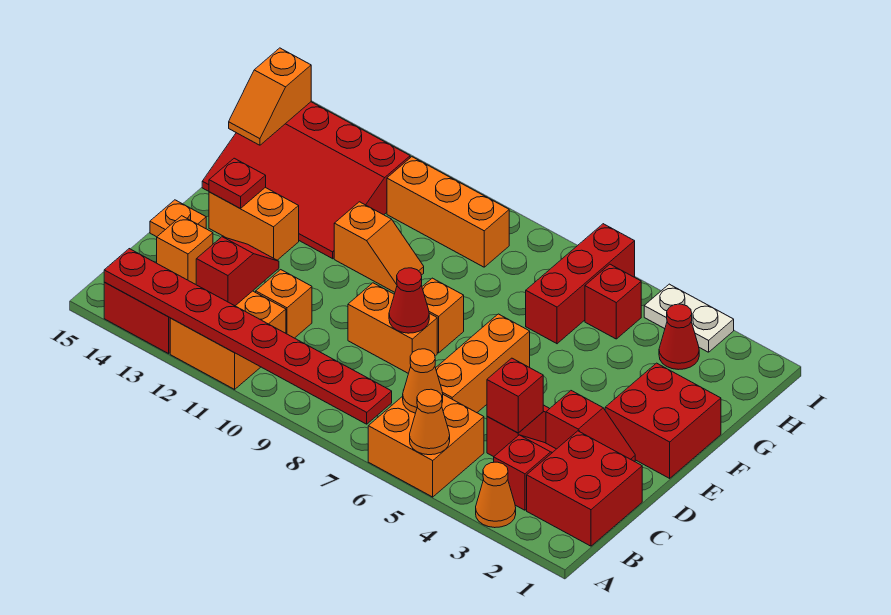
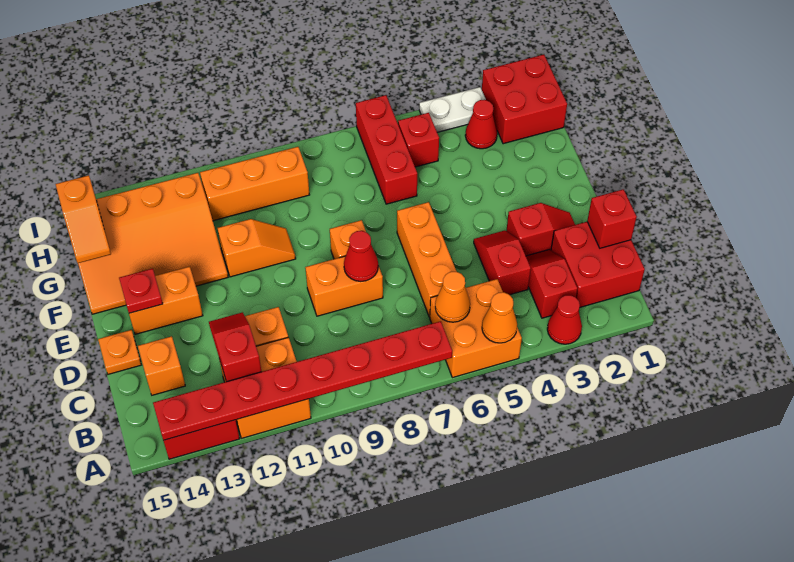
orange 1x1 cone [476,462,516,528] -> red 1x1 cone [547,295,582,344]
red 1x1 brick [487,358,543,433] -> red 1x1 brick moved to [587,189,637,248]
red 2x2 brick [605,363,721,478] -> red 2x2 brick moved to [482,55,567,144]
red 3x4 slope [202,102,410,259] -> orange 3x4 slope [78,173,228,314]

